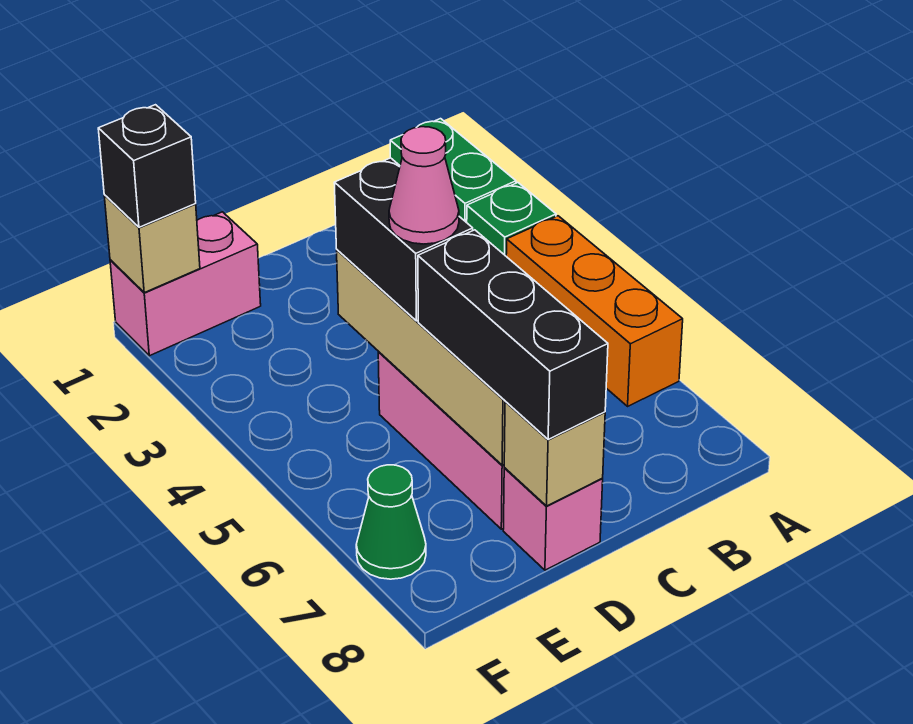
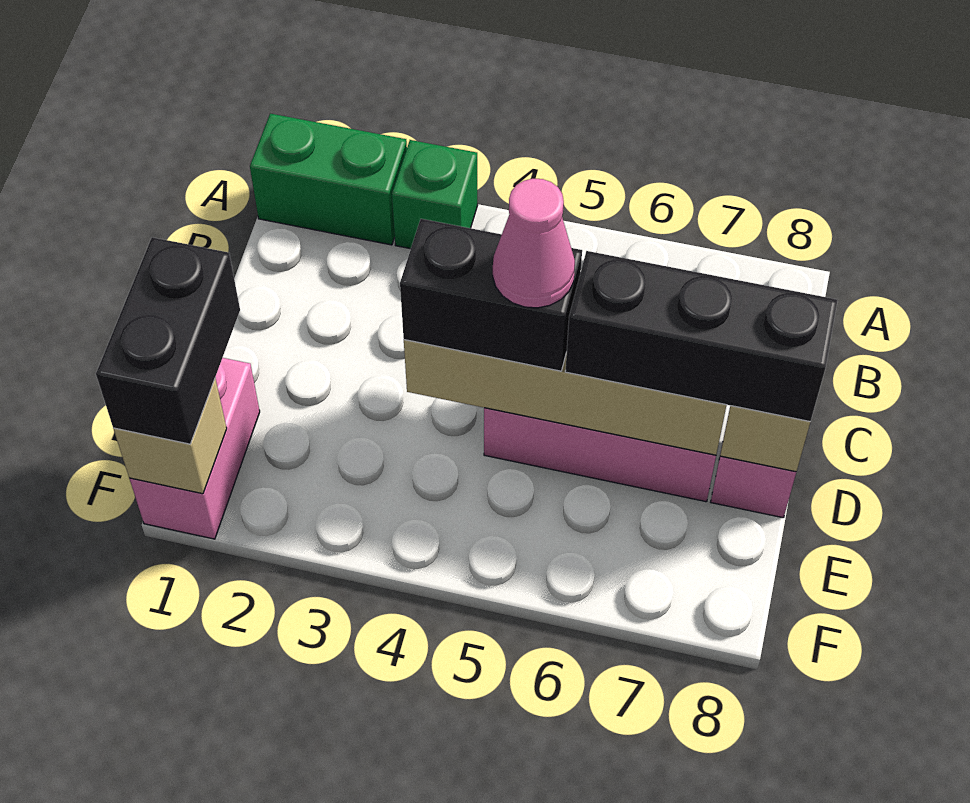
orange 1x3 brick [506,216,683,406] -> none
black 1x1 brick [98,105,196,227] -> black 1x2 brick [96,237,240,444]
green 1x1 cone [356,465,426,579] -> none

